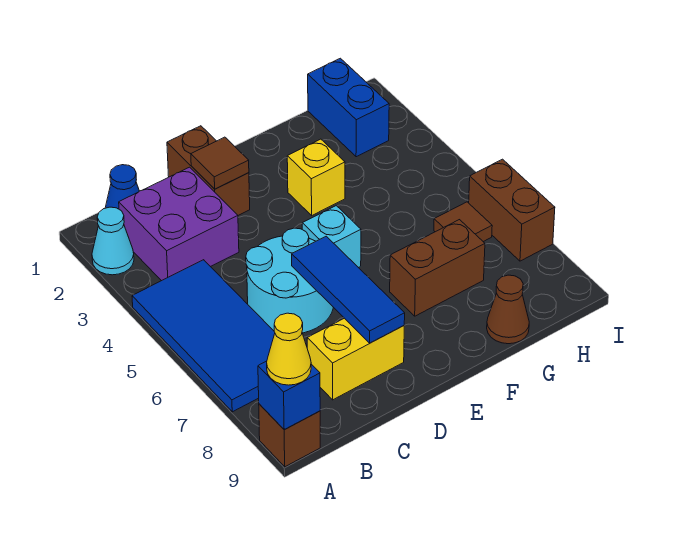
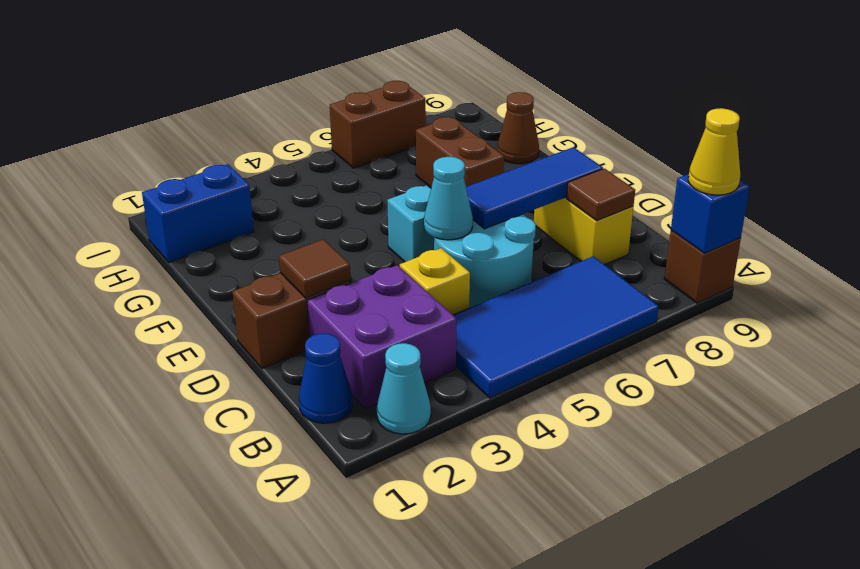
none -> cyan 1x1 cone [424,157,473,240]
yellow 1x1 brick [287,139,345,215] -> yellow 1x1 brick moved to [400,248,470,315]
brown 1x1 tile [434,202,492,242] -> brown 1x1 tile moved to [566,168,635,220]

